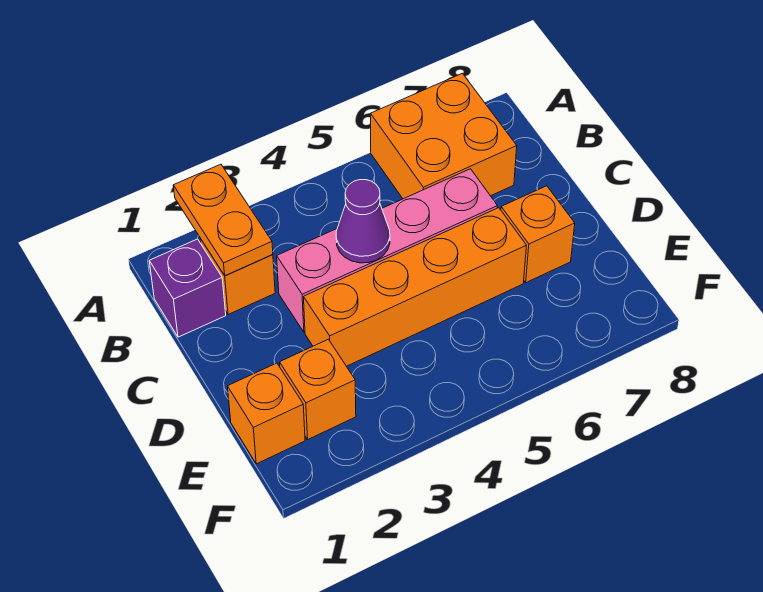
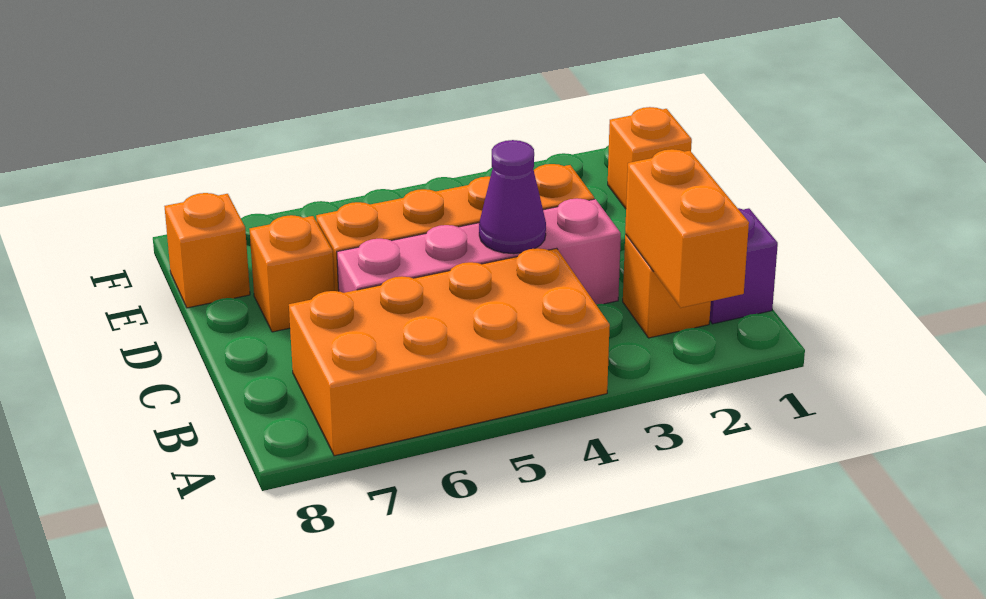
orange 1x2 plate [173,164,273,276] -> orange 1x2 brick [625,149,749,308]
orange 2x2 brick [370,73,517,199] -> orange 2x4 brick [289,248,610,456]
orange 1x1 brick [280,339,356,439] -> orange 1x1 brick moved to [165,193,250,308]

